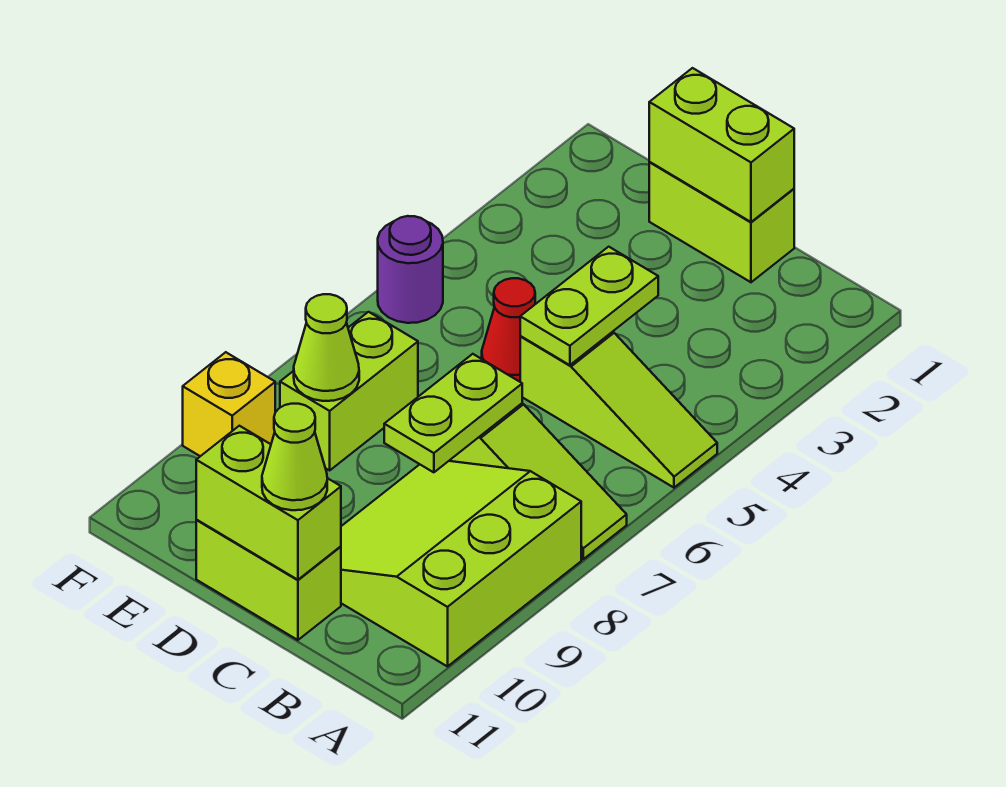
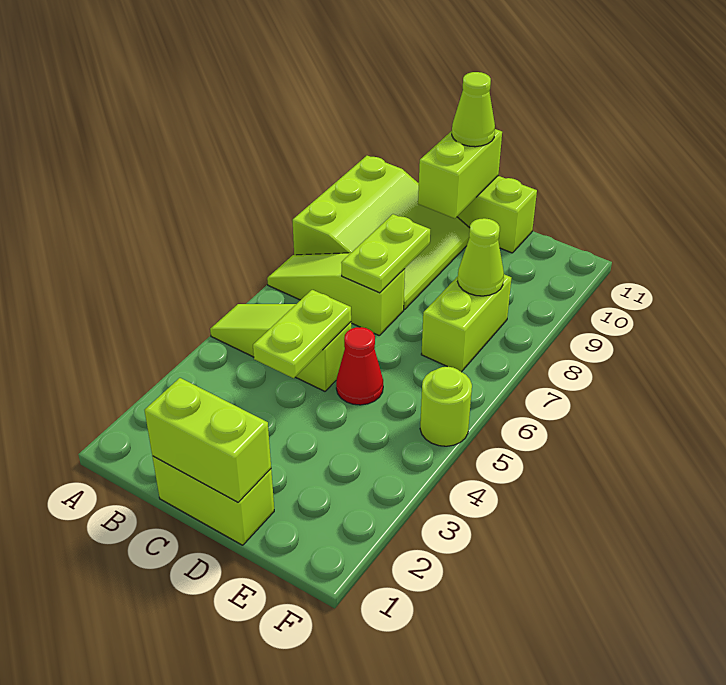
lime 1x2 brick [196,426,341,580] -> lime 1x2 brick turned to [418,129,502,218]
purple 1x1 round brick [378,216,443,323] -> lime 1x1 round brick [420,367,472,446]
yellow 1x1 brick [183,352,275,456] -> none

